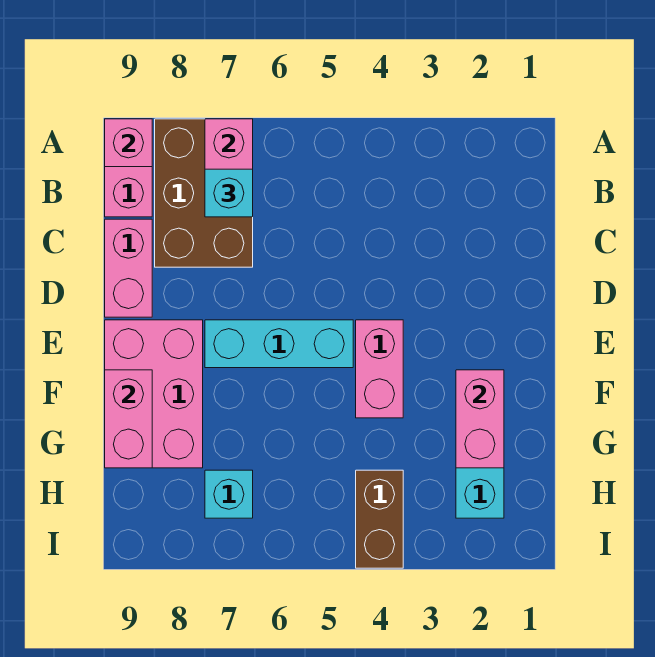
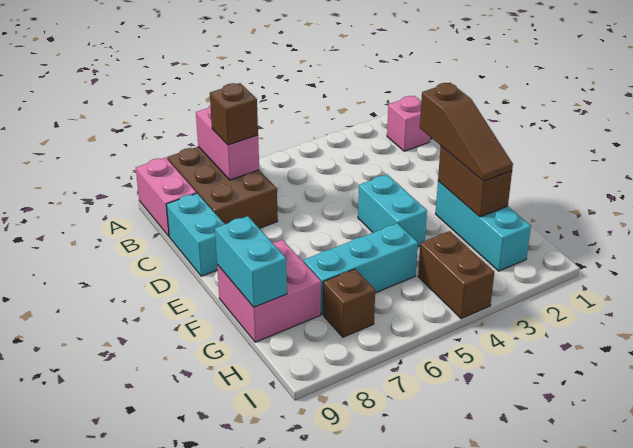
pink 1x1 brick [105,119,152,167] -> pink 1x1 brick moved to [387,96,430,151]
cyan 1x1 brick [205,169,253,217] -> brown 1x1 brick [210,83,258,145]
pink 1x2 brick [105,219,152,317] -> cyan 1x2 brick [166,193,224,276]
none -> brown 1x3 slope [420,83,513,181]
pink 1x2 brick [356,320,403,418] -> cyan 1x2 brick [358,175,427,247]
cyan 1x3 brick [205,320,353,368] -> cyan 1x3 brick moved to [303,223,418,315]
pink 2x3 brick [105,320,203,468] -> pink 2x2 brick [217,240,321,342]
pink 1x2 brick [456,370,504,468] -> brown 1x2 brick [438,146,512,217]
pink 1x2 brick [105,370,152,468] -> cyan 1x2 brick [215,216,287,307]
cyan 1x1 brick [205,470,253,518] -> brown 1x1 brick [323,269,375,337]

